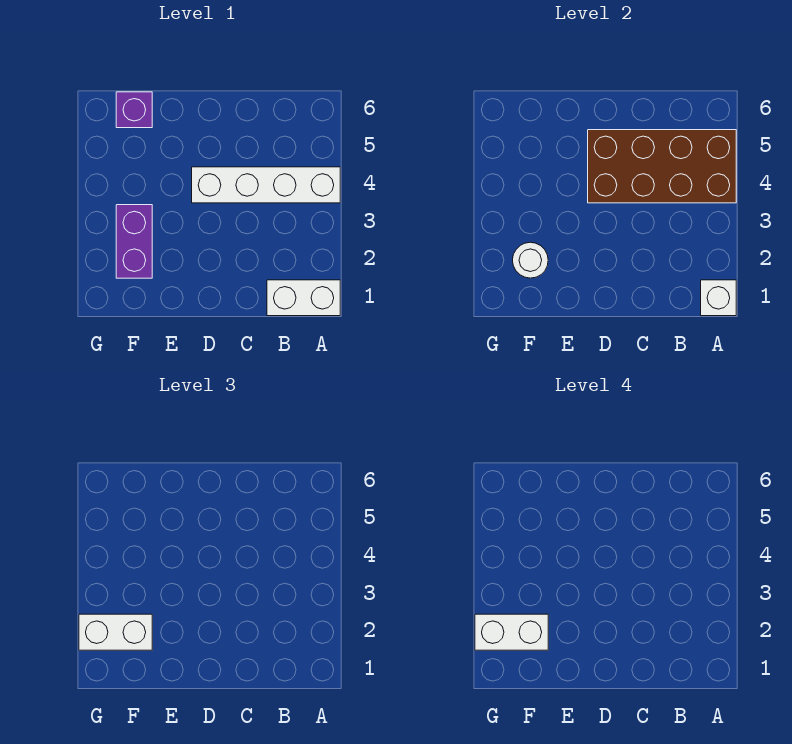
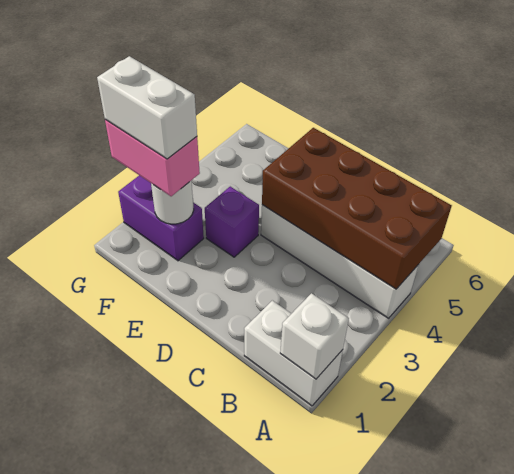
purple 1x2 brick [116,205,152,278] -> purple 1x2 brick turned to [118,175,204,261]
white 1x2 brick [79,614,152,650] -> pink 1x2 brick [105,120,200,196]
purple 1x1 brick [116,92,152,128] -> purple 1x1 brick moved to [205,187,259,257]

